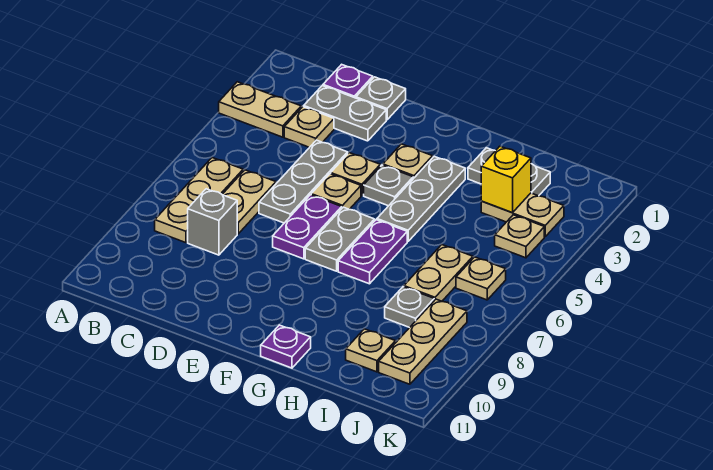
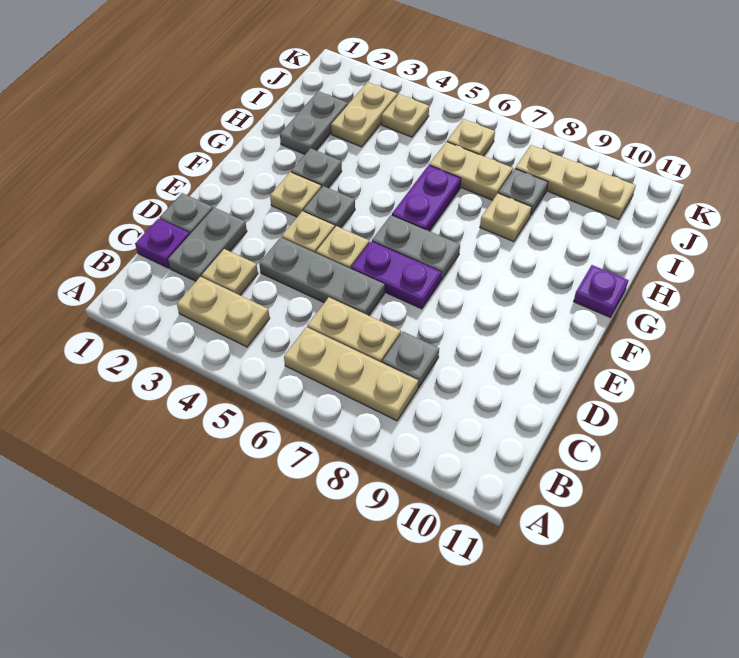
tan 1x2 plate [219,82,301,137] -> tan 1x2 plate turned to [177,277,270,347]
grey 1x1 brick [188,189,237,255] -> grey 1x1 plate [382,332,439,388]
grey 1x3 plate [377,156,465,241] -> grey 1x1 plate [291,148,342,188]
purple 1x2 plate [338,220,407,284] -> purple 1x2 plate turned to [392,165,461,231]
yellow 1x1 brick [481,146,531,213] -> none
tan 1x1 plate [346,329,396,372] -> tan 1x1 plate moved to [480,193,532,242]

